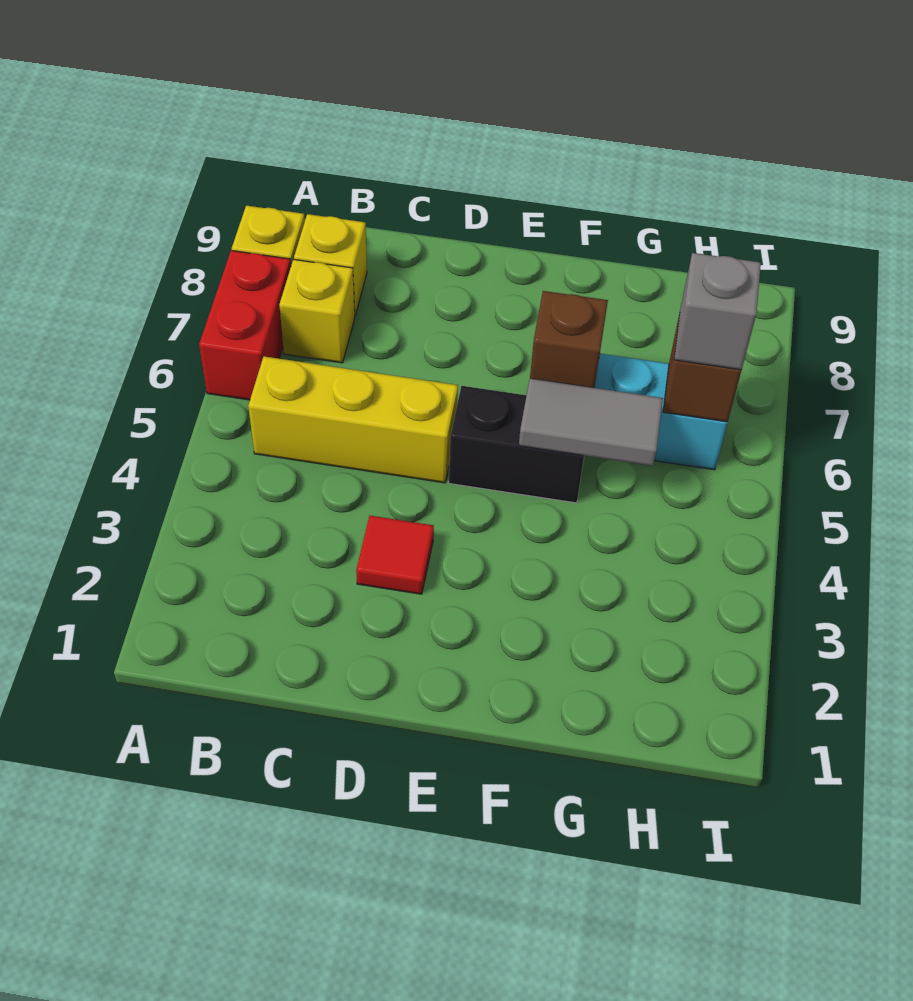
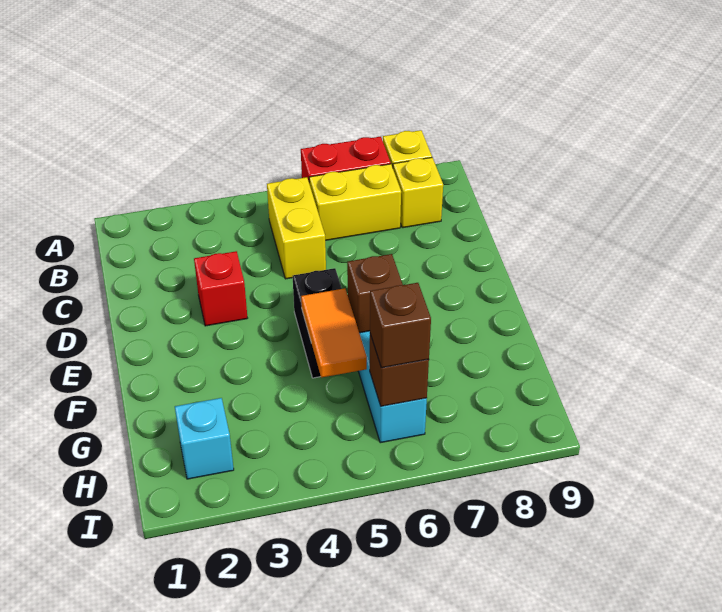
yellow 1x3 brick [248,356,458,483] -> yellow 1x2 brick [267,177,326,279]
yellow 1x1 brick [279,259,355,363] -> yellow 1x2 brick [309,164,401,240]
red 1x1 tile [356,516,434,594] -> red 1x1 brick [194,251,247,326]
grey 1x2 tile [519,378,663,466] -> orange 1x2 tile [301,288,367,378]
none -> cyan 1x1 brick [175,398,234,479]
grey 1x1 brick [674,253,761,370] -> brown 1x1 brick [370,283,431,368]

